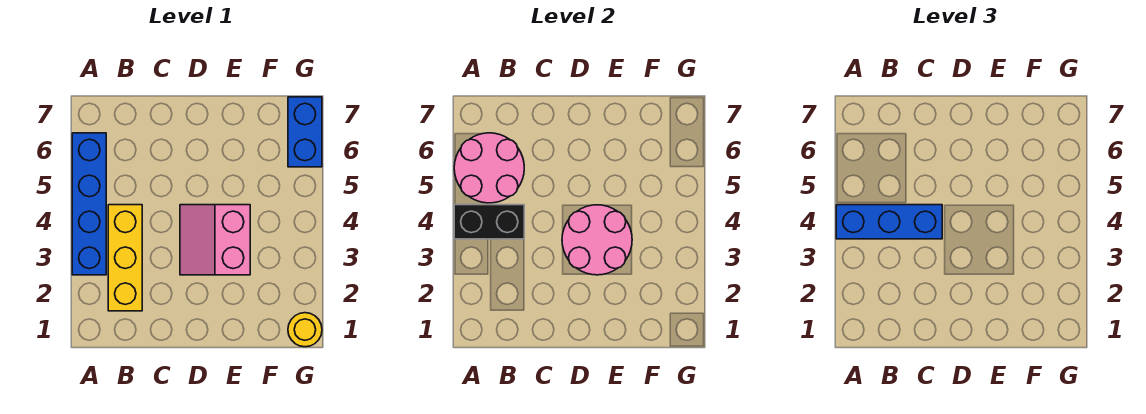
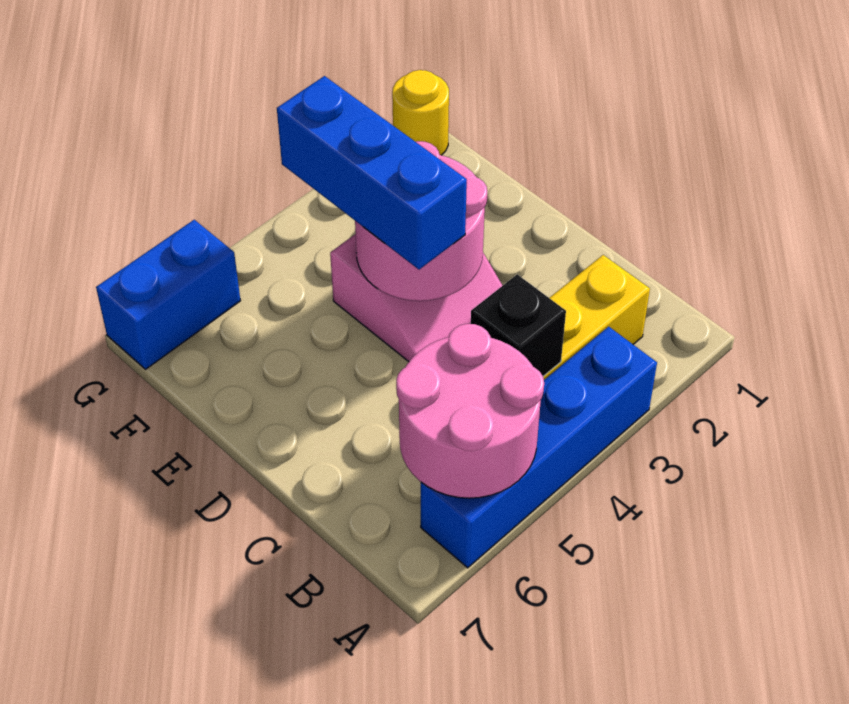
black 1x2 brick [454,205,524,239] -> black 1x1 brick [471,274,566,376]
blue 1x3 brick [836,205,942,239] -> blue 1x3 brick moved to [277,76,467,270]

